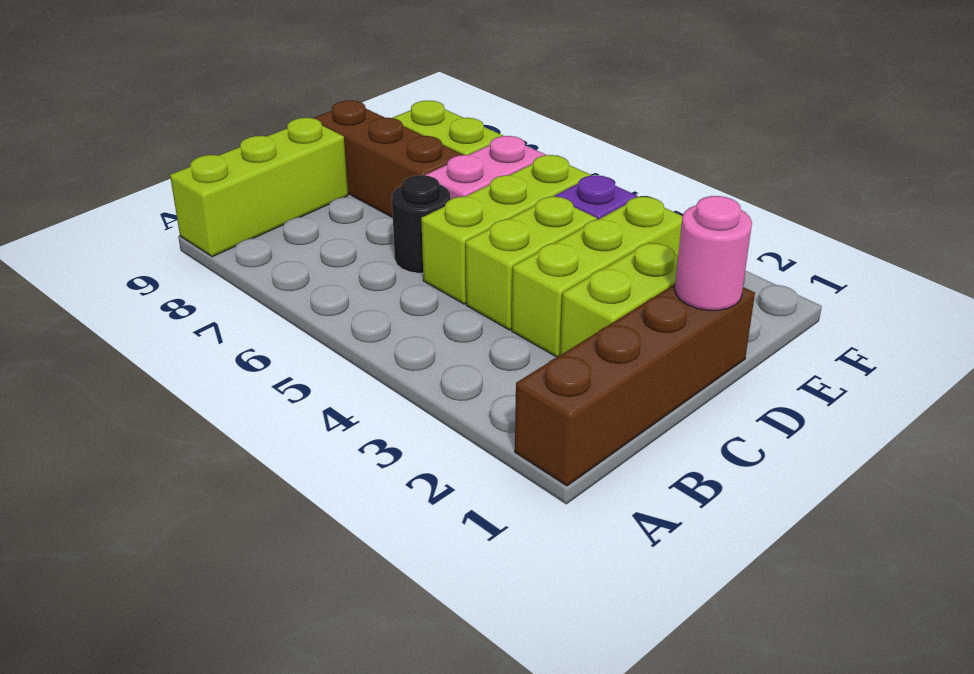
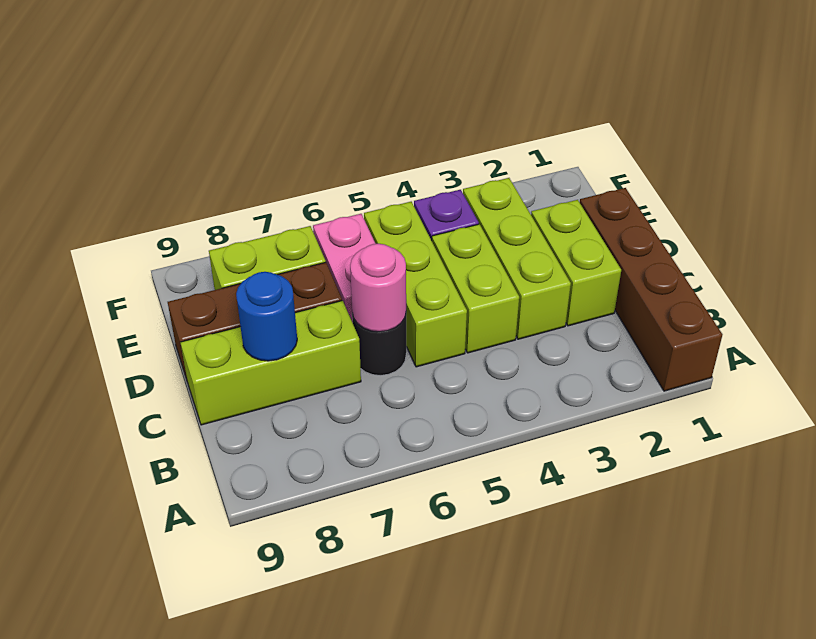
lime 1x3 brick [170,118,348,257] -> lime 1x3 brick turned to [180,301,361,425]
none -> blue 1x1 round brick [236,272,297,361]
pink 1x1 round brick [675,196,752,310] -> pink 1x1 round brick moved to [350,244,406,332]

